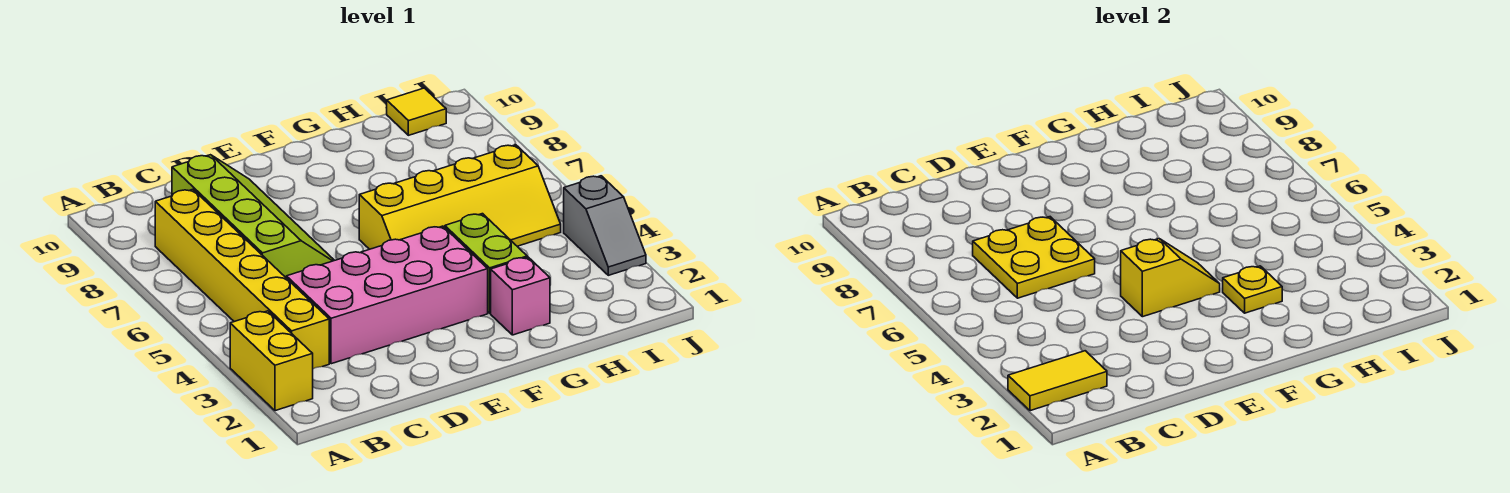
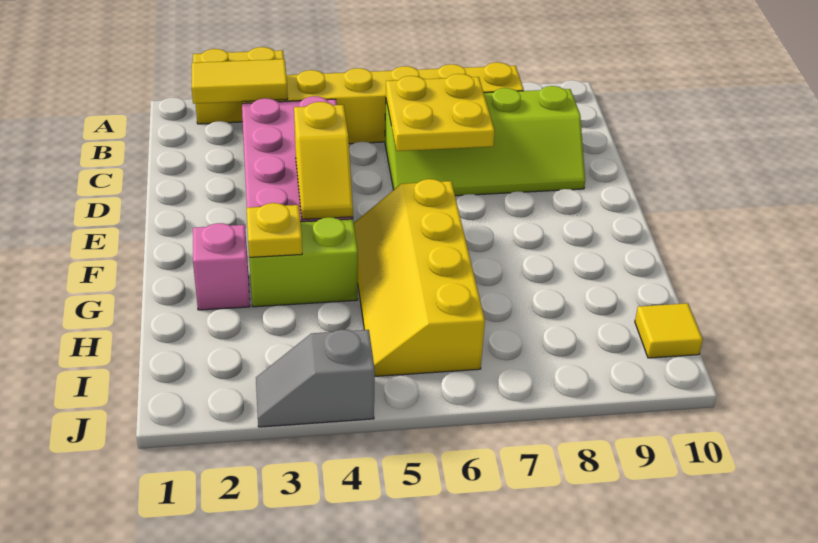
yellow 1x2 tile [1008,351,1107,411] -> yellow 1x2 tile turned to [192,59,288,104]

